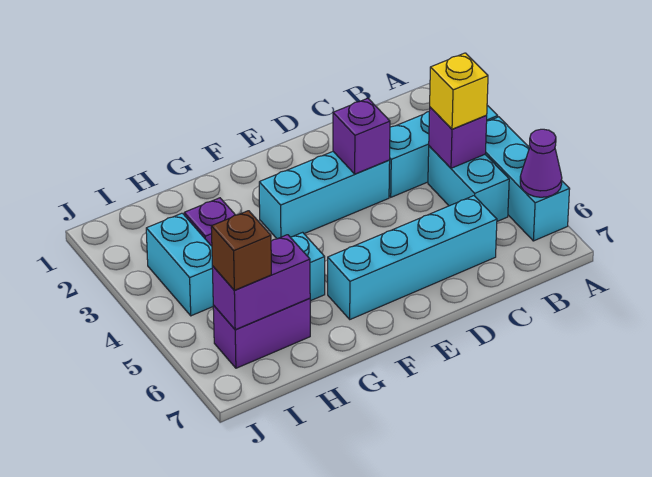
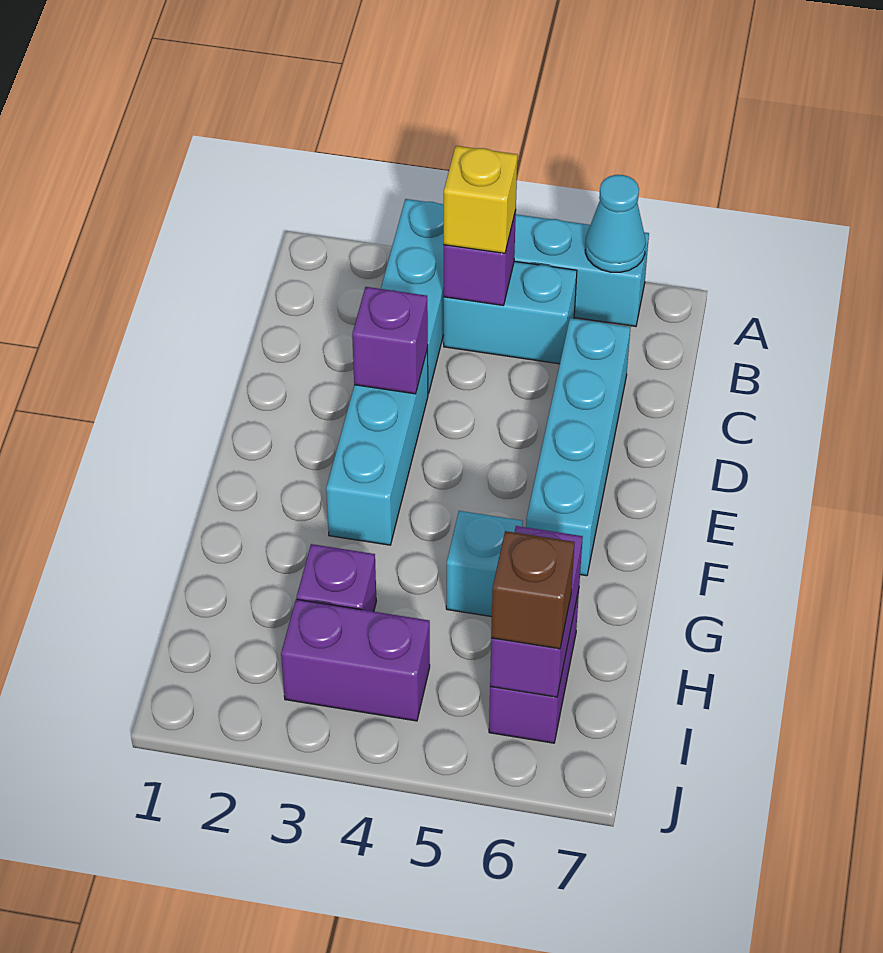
purple 1x1 cone [520,129,562,197] -> cyan 1x1 cone [585,175,646,272]
cyan 1x2 brick [146,213,213,316] -> purple 1x2 brick [281,599,430,721]

